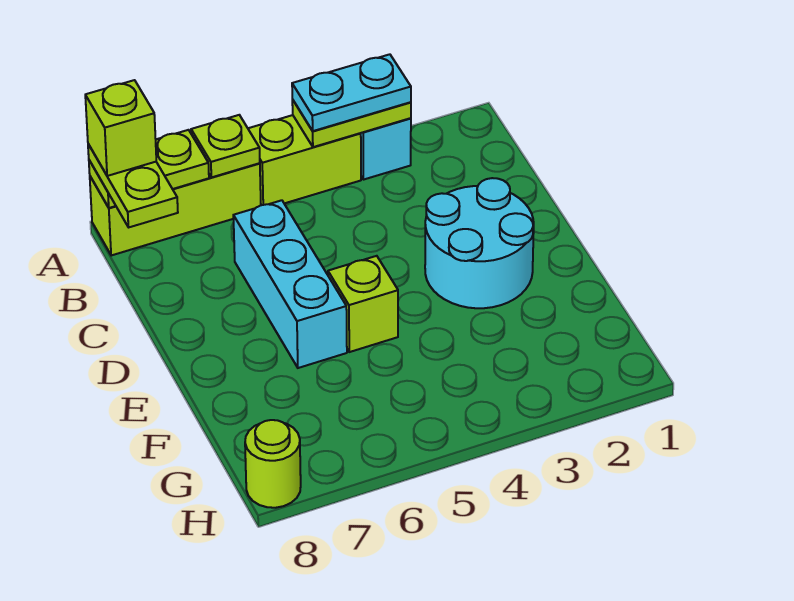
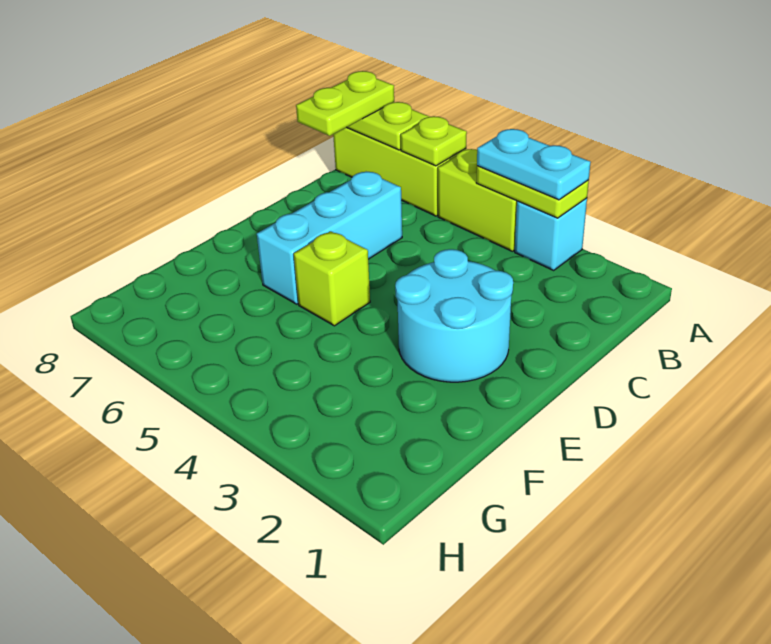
lime 1x1 brick [85,80,156,176] -> none
lime 1x1 round brick [245,420,301,508] -> none

